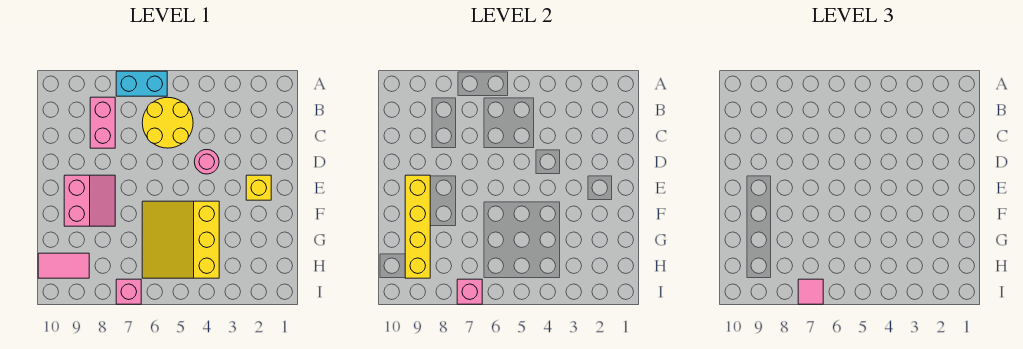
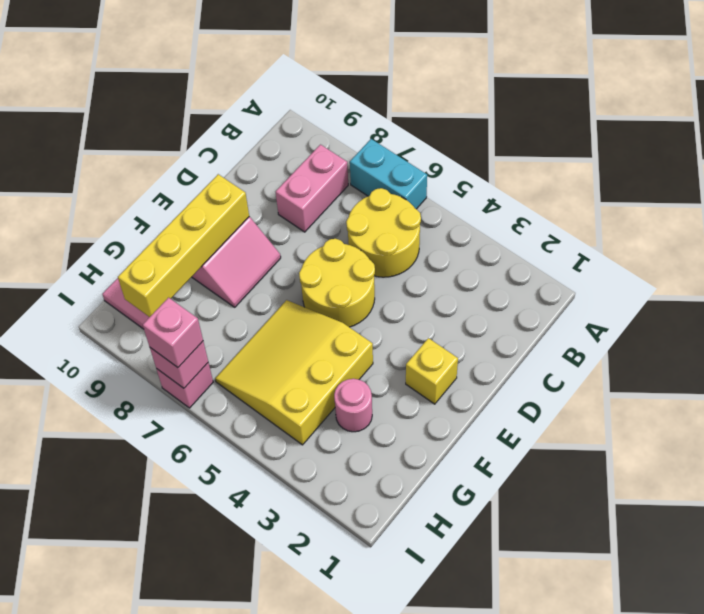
pink 1x1 round brick [194,150,219,174] -> pink 1x1 round brick moved to [334,379,372,432]
none -> yellow 2x2 round brick [299,239,375,327]
pink 1x1 tile [798,279,823,304] -> pink 1x1 brick [143,298,203,367]

